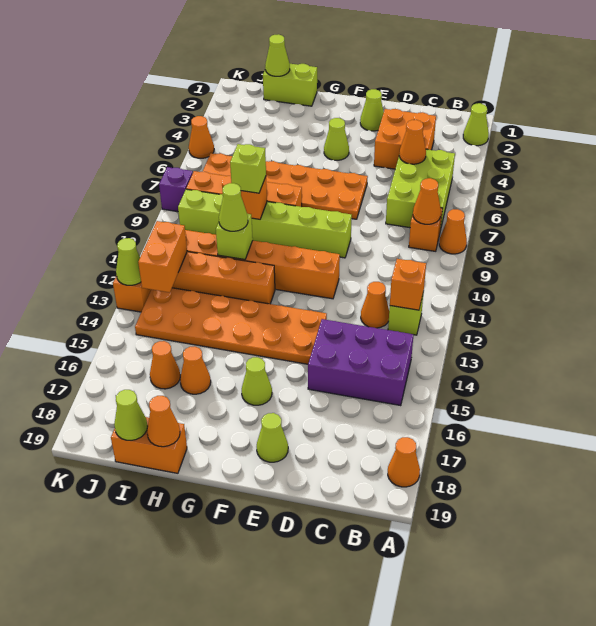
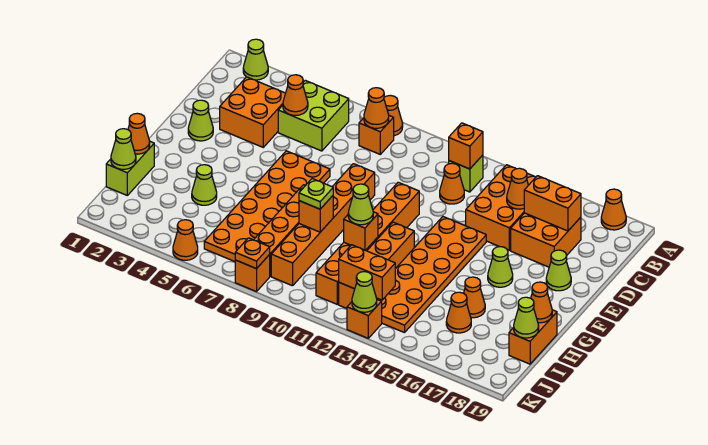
lime 2x3 brick [386,149,455,230] -> lime 2x2 brick [278,80,349,151]
purple 2x3 brick [308,319,413,406] -> orange 2x3 brick [466,165,536,250]
none -> orange 1x1 cone [507,168,528,209]
none -> orange 2x2 brick [511,213,581,267]
none -> orange 1x2 brick [524,176,581,231]
lime 1x6 brick [178,189,352,258] -> orange 1x6 brick [271,164,375,286]
lime 1x1 cone [324,118,349,160] -> lime 1x1 cone moved to [192,165,217,205]
none -> orange 1x1 cone [128,113,150,154]
lime 1x1 brick [230,144,266,193] -> lime 1x1 plate [299,179,333,209]
lime 1x1 brick [216,214,253,260] -> orange 1x1 brick [344,212,378,250]
purple 1x1 brick [159,167,193,212] -> orange 1x1 brick [235,255,270,292]
none -> orange 1x1 plate [235,238,270,269]

